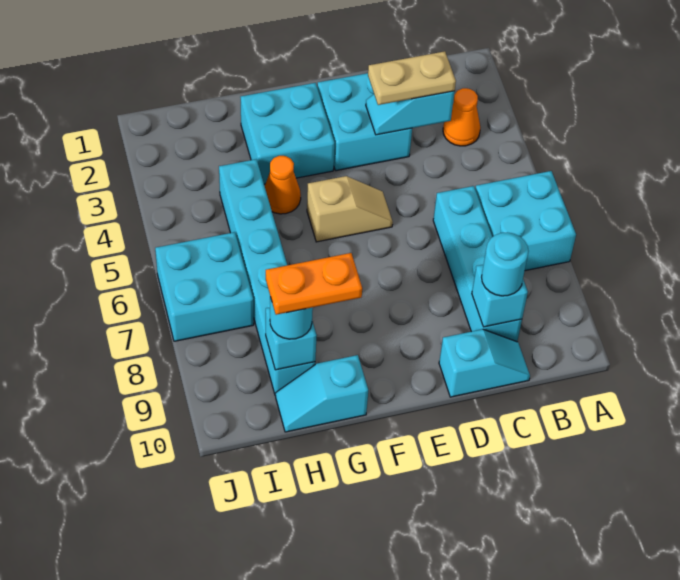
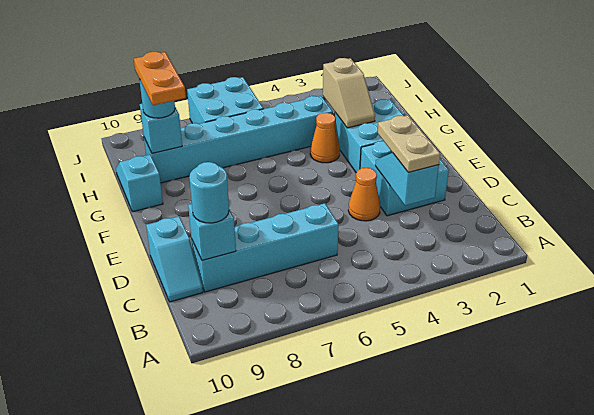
cyan 2x2 brick [475,171,576,271] -> none
orange 1x1 cone [443,88,480,146] -> orange 1x1 cone moved to [348,168,380,221]
tan 1x2 slope [307,176,393,242] -> tan 1x2 slope moved to [323,58,375,128]

